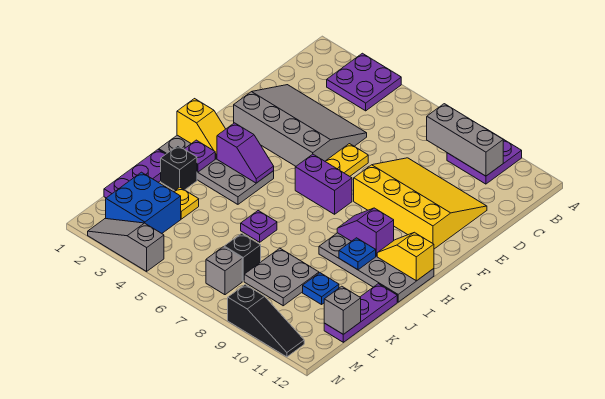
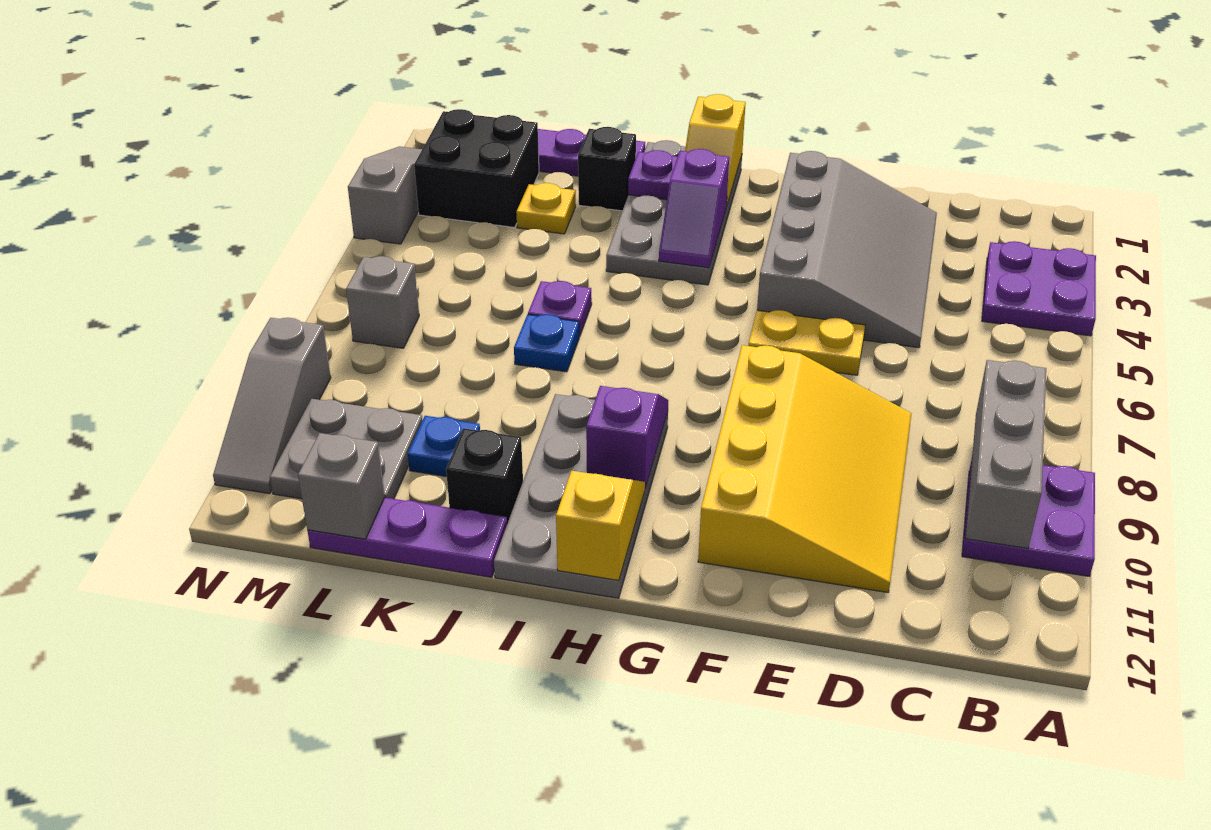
purple 1x2 brick [295,154,352,214] -> none
blue 1x1 plate [339,238,376,270] -> blue 1x1 plate moved to [514,314,579,372]
grey 2x2 plate [244,248,319,306] -> grey 2x2 plate moved to [270,399,423,499]
blue 2x2 brick [106,172,181,233] -> black 2x2 brick [414,109,539,227]
black 1x1 brick [224,233,261,281] -> black 1x1 brick moved to [446,428,523,523]
black 1x3 slope [228,285,304,357] -> grey 1x3 slope [213,318,331,494]

